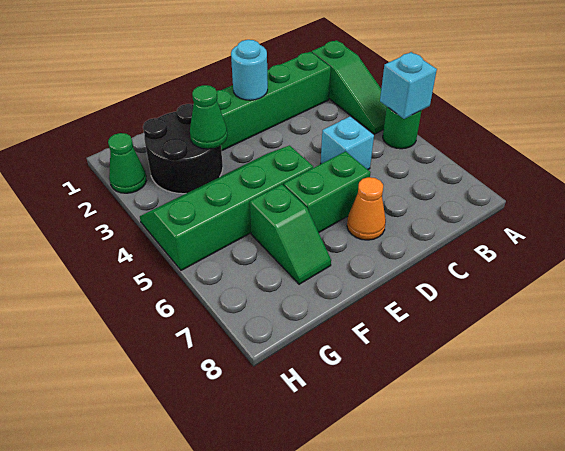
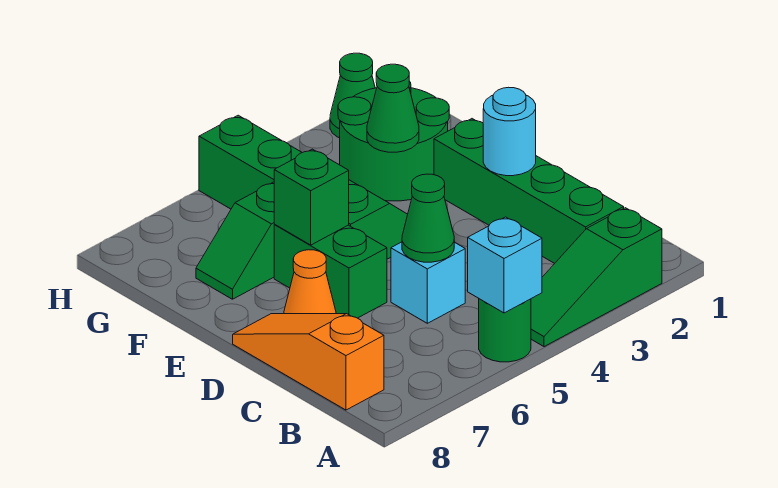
none -> orange 1x3 slope [233,314,384,410]
none -> green 1x1 cone [402,174,454,262]
none -> green 1x1 brick [274,149,349,245]
black 2x2 round brick [143,104,223,194] -> green 2x2 round brick [338,81,449,201]

